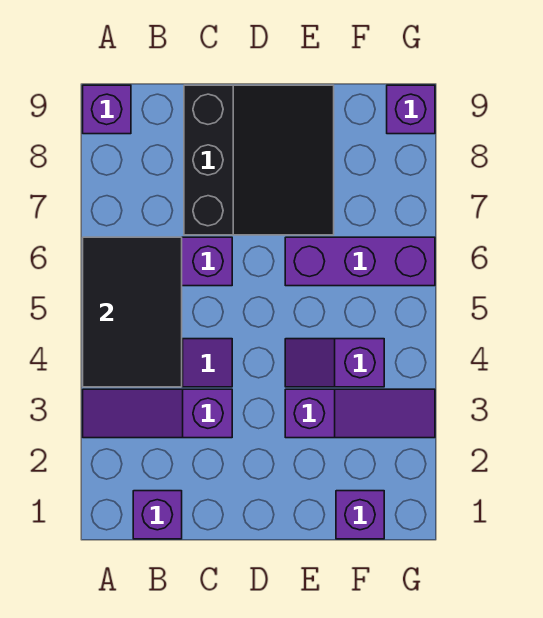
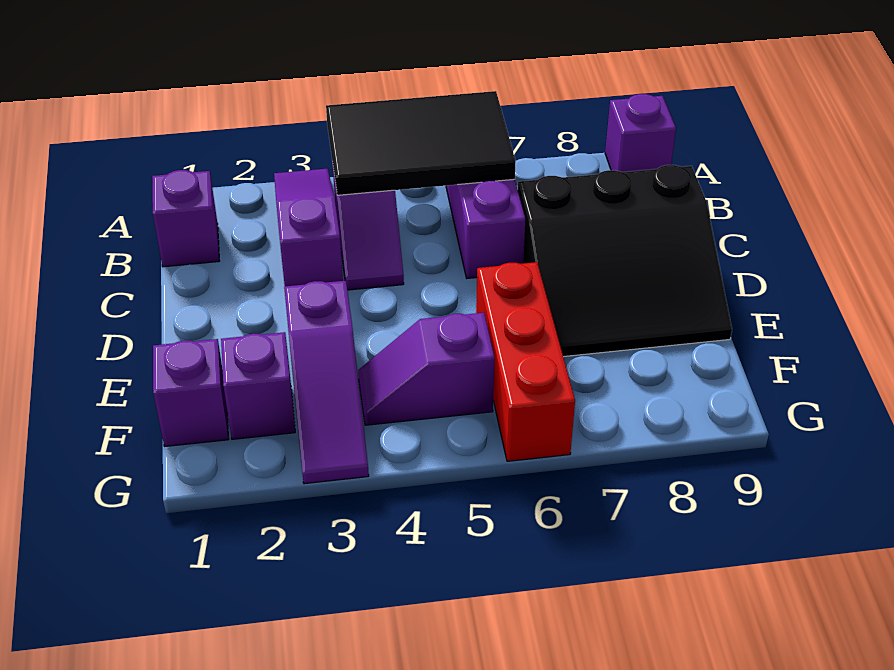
purple 1x2 slope [285,339,384,387] -> purple 1x2 slope turned to [358,313,495,425]
purple 1x3 brick [285,237,435,286] -> red 1x3 brick [476,262,575,461]
purple 1x1 brick [387,85,435,134] -> purple 1x1 brick moved to [221,332,295,439]

